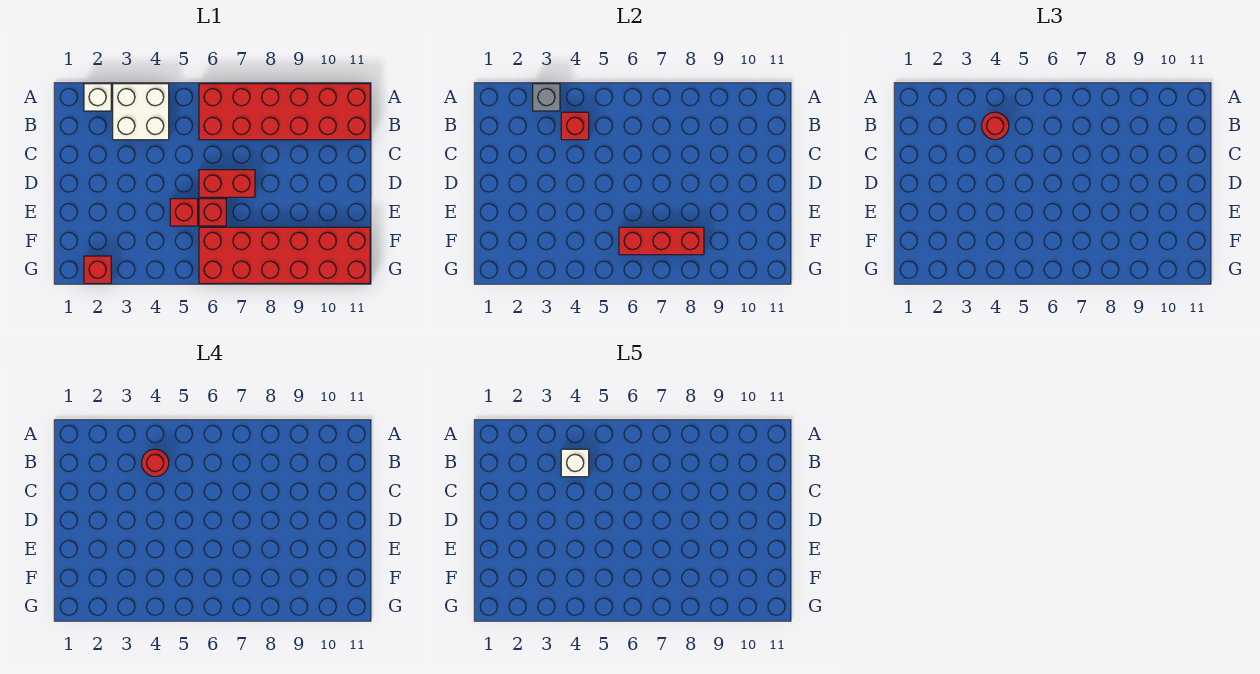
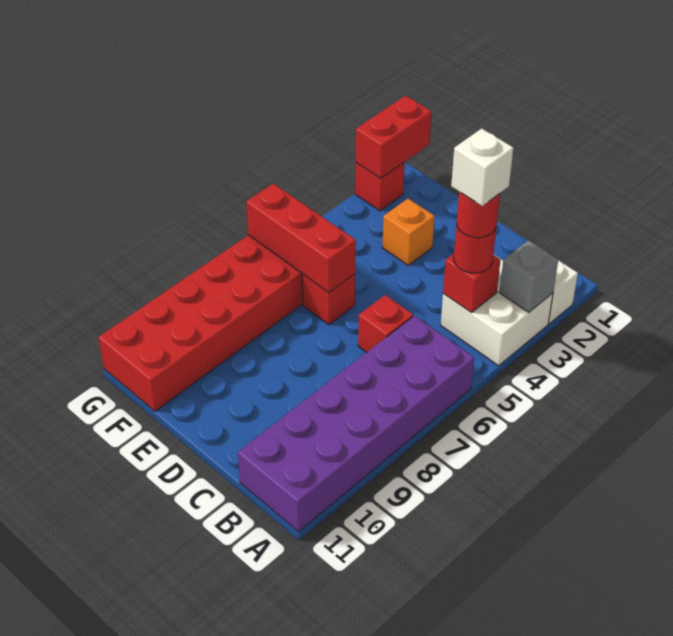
red 2x6 brick [199,84,370,140] -> purple 2x6 brick [238,316,474,532]
red 1x2 brick [199,170,255,197] -> red 1x2 brick moved to [355,96,431,178]
none -> orange 1x1 brick [382,199,435,265]
red 1x1 brick [170,199,198,226] -> red 1x1 brick moved to [358,295,413,352]
red 1x3 brick [619,227,704,255] -> red 1x3 brick turned to [246,183,356,292]

